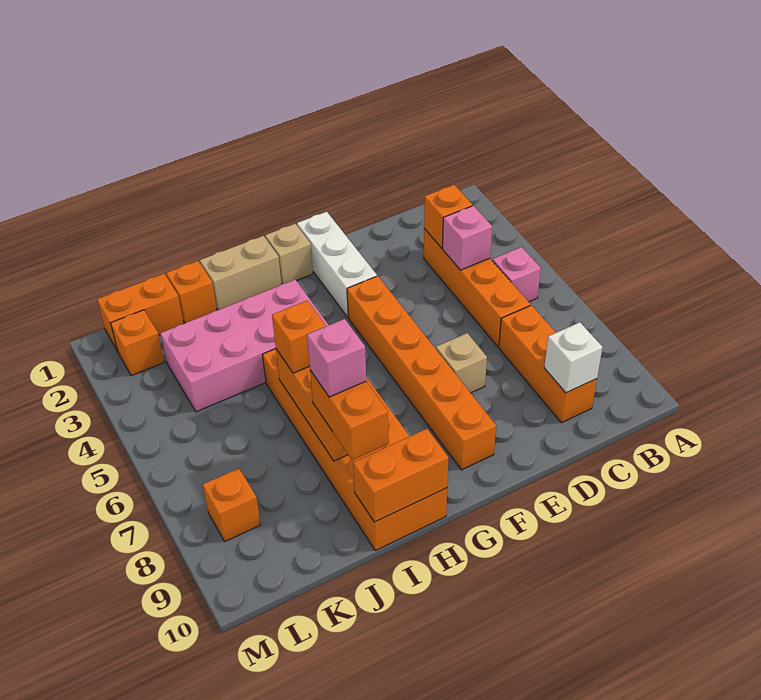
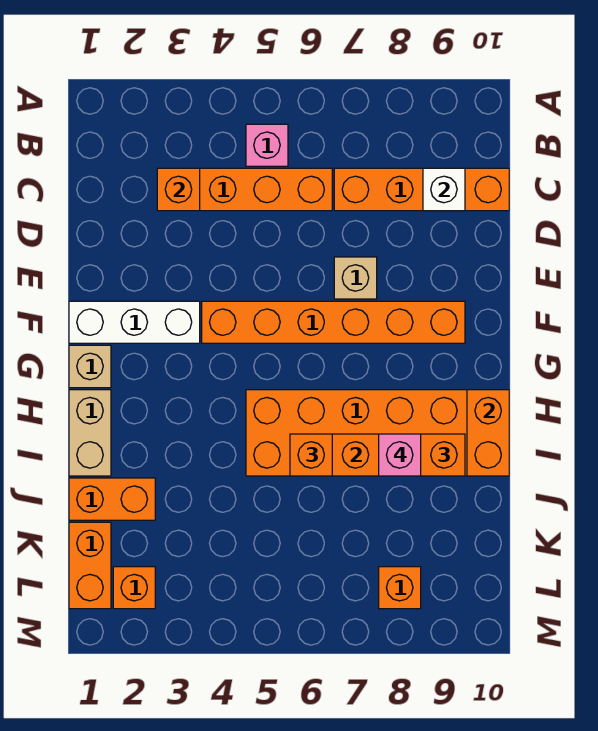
pink 1x1 brick [443,206,492,270] -> none
orange 1x3 brick [499,305,597,423] -> orange 1x4 brick [334,168,509,211]
pink 2x4 brick [160,280,328,412] -> none
orange 1x1 brick [166,261,217,323] -> orange 1x2 brick [69,478,155,520]

